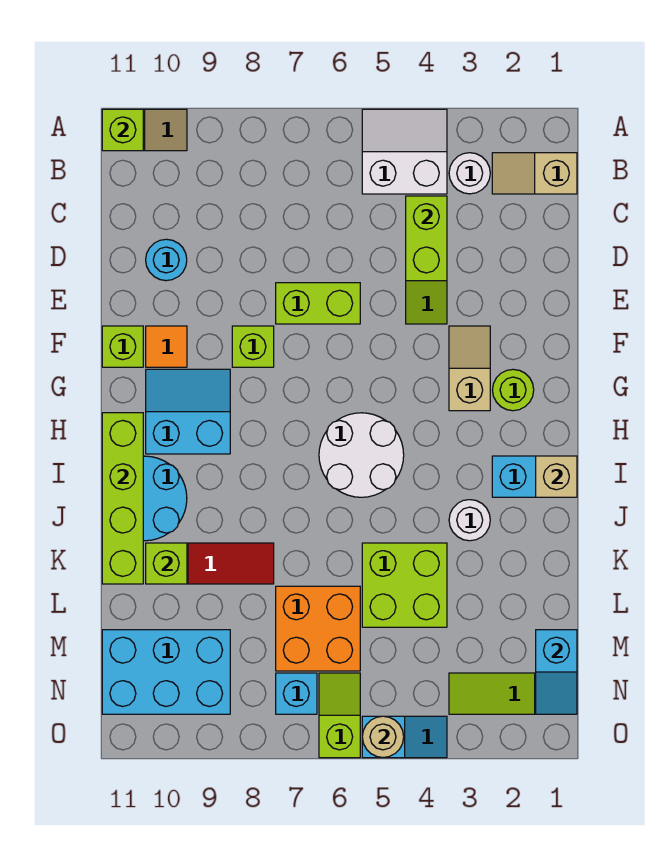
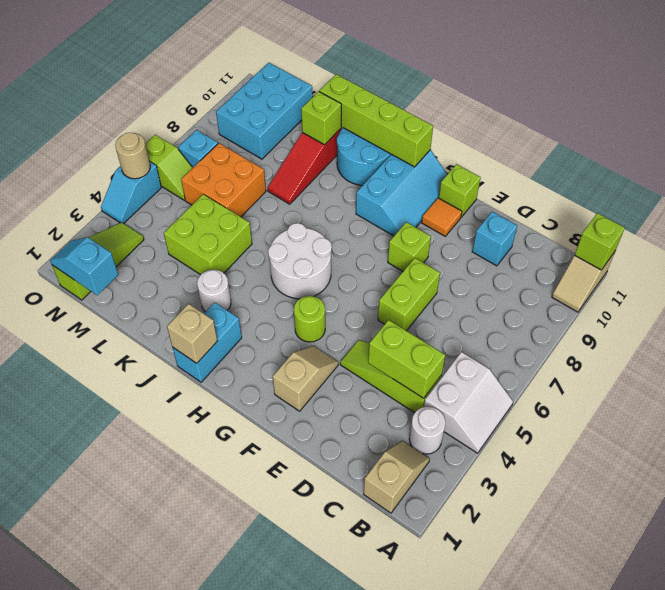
cyan 1x1 round brick [146,239,187,281] -> cyan 1x1 brick [472,212,517,266]
tan 1x2 slope [449,326,490,411] -> tan 1x2 slope turned to [273,346,338,411]
lime 1x1 round brick [493,369,534,411] -> lime 1x1 round brick moved to [294,296,325,342]
cyan 2x2 slope [146,369,230,454] -> cyan 2x3 slope [356,150,447,236]

